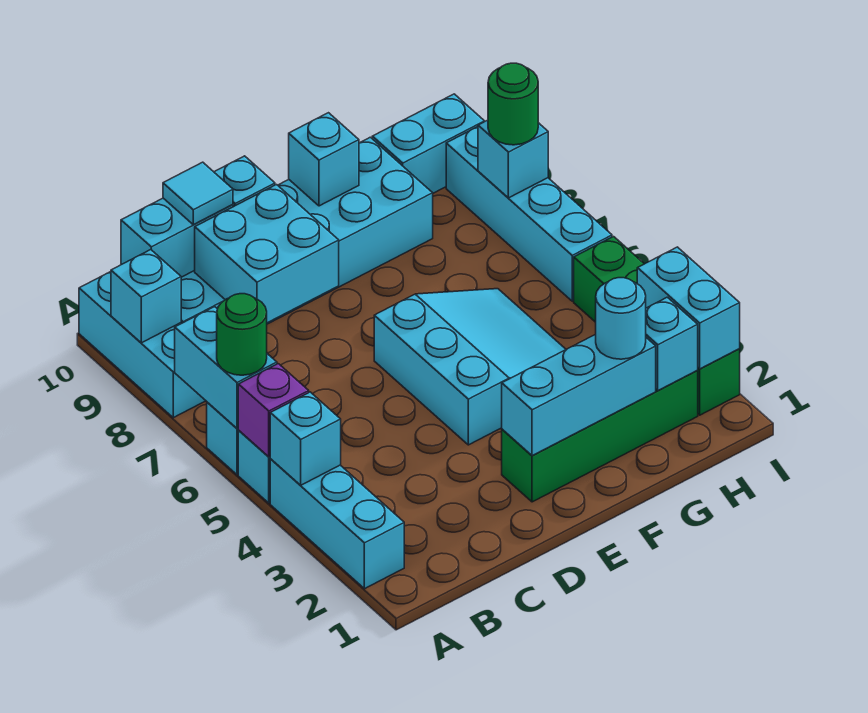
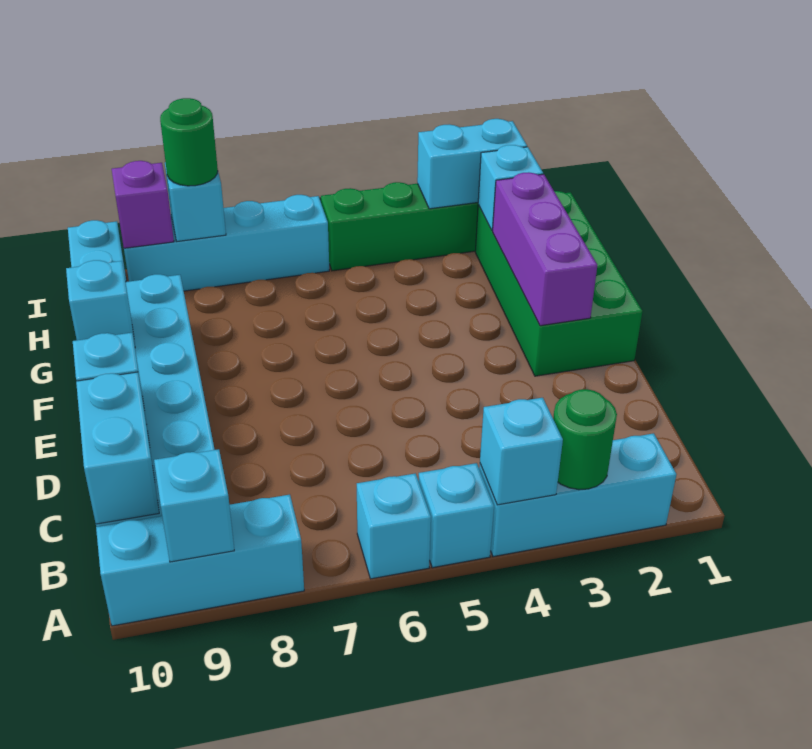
purple 1x1 brick [238,364,309,457] -> purple 1x1 brick moved to [112,161,174,248]
cyan 1x2 brick [175,307,277,428] -> none
green 1x1 round brick [217,294,267,375] -> green 1x1 round brick moved to [553,389,617,490]
cyan 2x2 brick [195,185,339,323] -> none
cyan 1x1 tile [163,162,233,225] -> none
green 1x4 brick [502,370,698,502] -> green 2x4 brick [475,191,643,376]
cyan 1x3 brick [502,334,656,456] -> purple 1x3 brick [493,172,597,326]
cyan 3x3 slope [374,289,566,445] -> none
cyan 1x1 round brick [596,278,646,359] -> none

